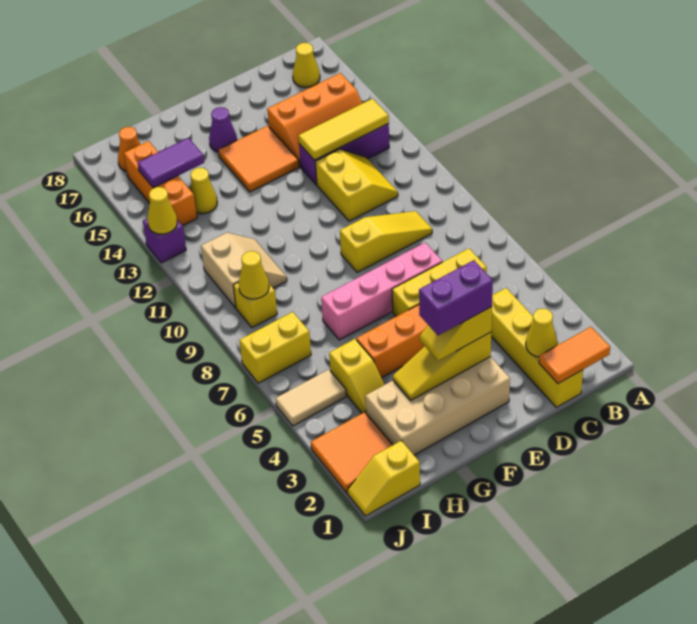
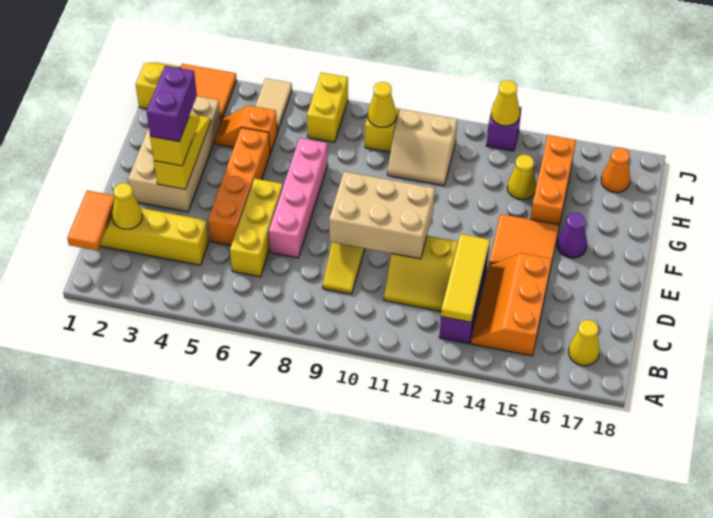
none -> tan 2x3 brick [329,172,435,259]
yellow 1x2 slope [329,339,384,413] -> orange 1x2 slope [214,105,277,154]
purple 1x2 tile [138,138,204,188] -> none
orange 1x3 brick [124,141,197,226] -> orange 1x3 brick turned to [531,135,576,225]

